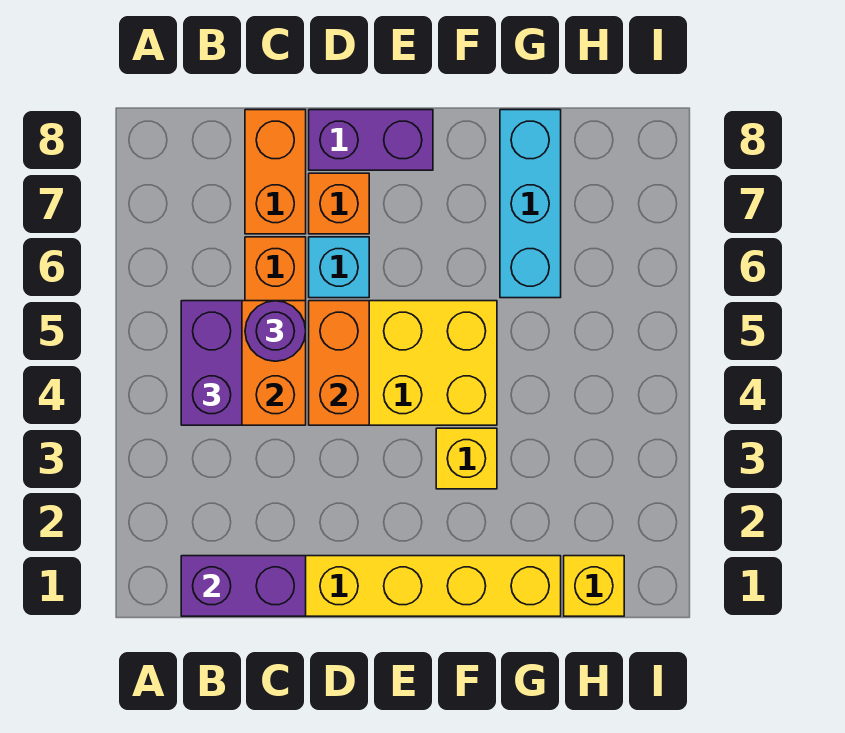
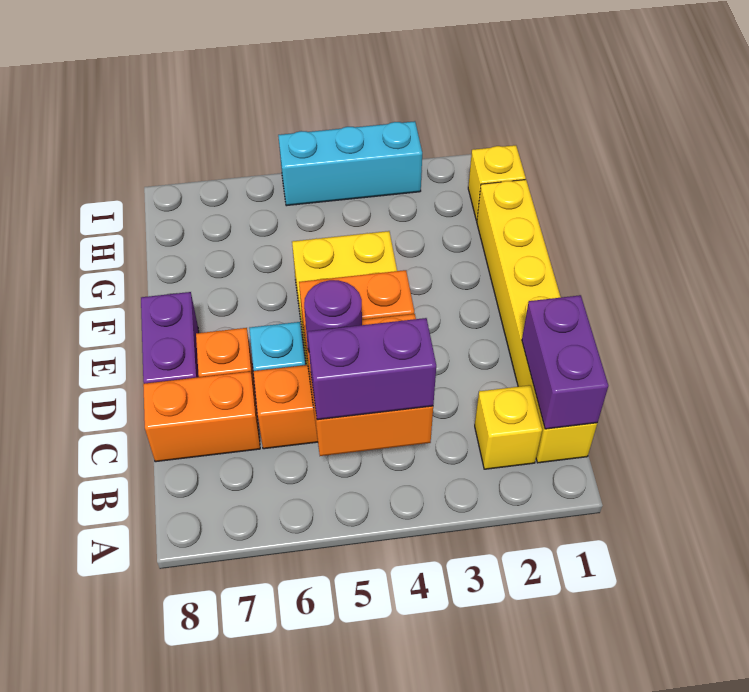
yellow 1x1 brick [436,428,497,489] -> yellow 1x1 brick moved to [475,385,542,469]
cyan 1x3 brick [500,110,561,298] -> cyan 1x3 brick moved to [278,121,422,206]

